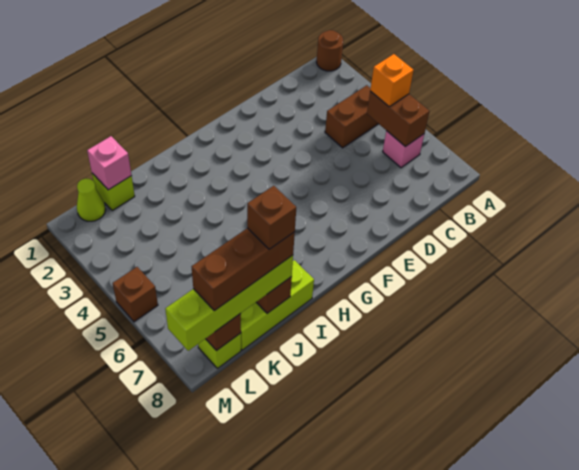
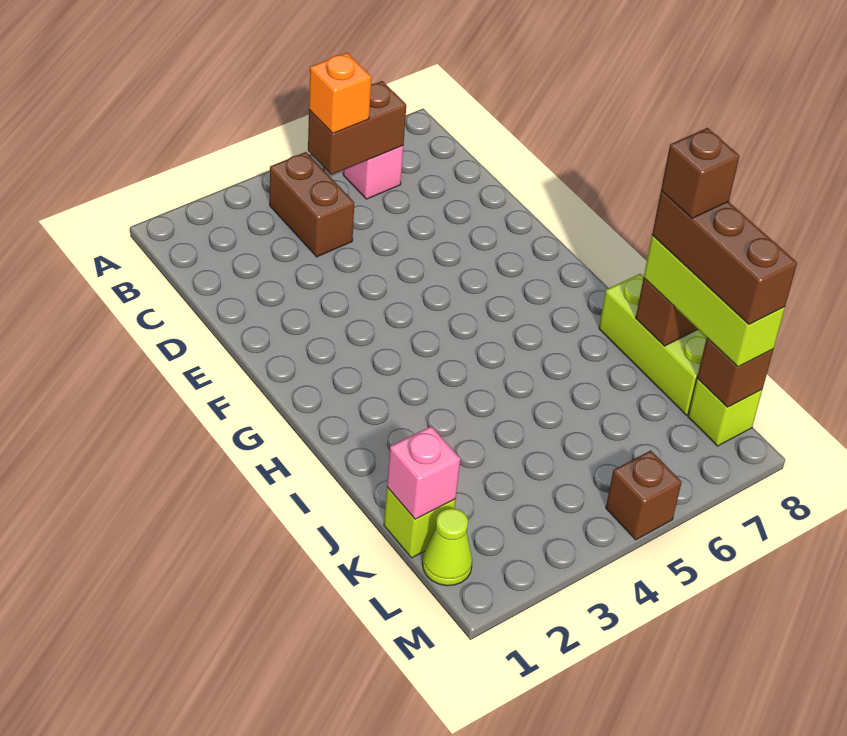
brown 1x1 round brick [316,30,343,71] -> none
lime 1x4 brick [165,255,293,351] -> lime 1x3 brick [644,235,785,367]

